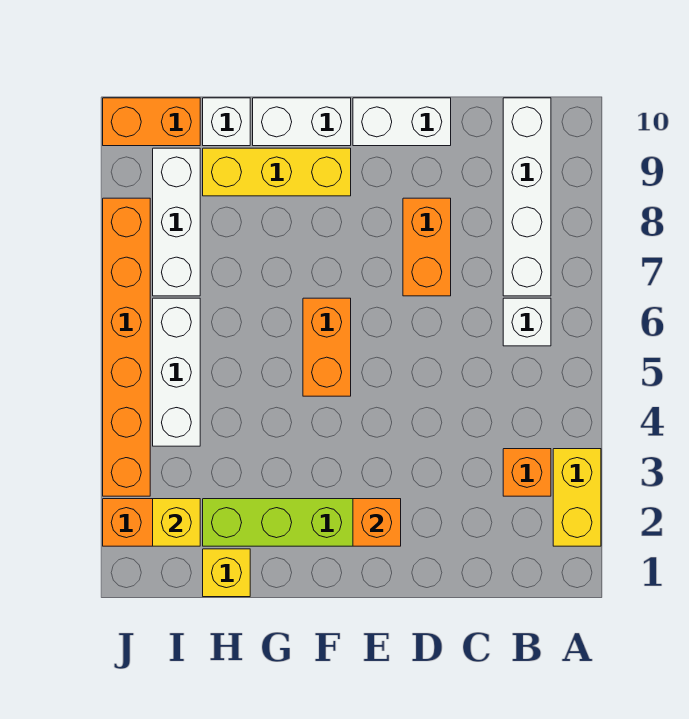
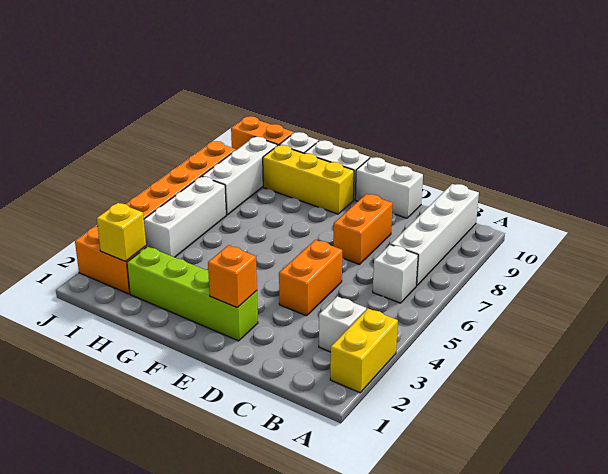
orange 1x1 brick [503,449,551,496] -> white 1x1 brick [319,296,366,352]
orange 1x2 brick [303,298,351,396] -> orange 1x2 brick moved to [279,240,342,316]
yellow 1x1 brick [203,549,250,597] -> none

